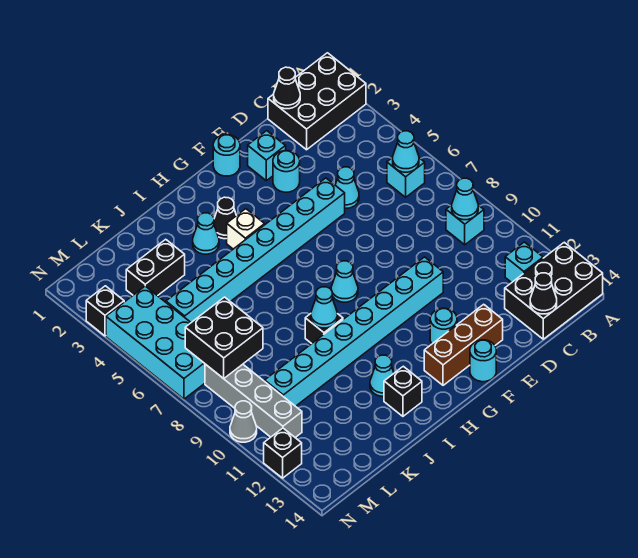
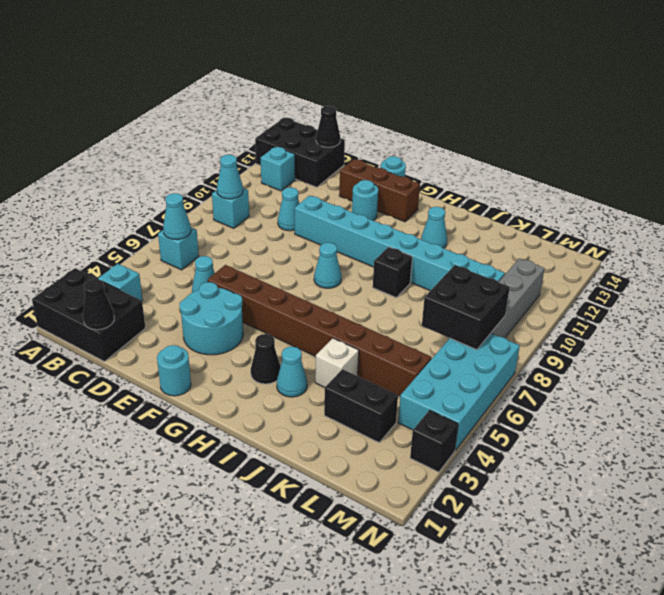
cyan 1x1 brick [248,131,286,181] -> cyan 1x1 brick moved to [98,264,143,301]
cyan 1x1 round brick [273,151,300,192] -> cyan 2x2 round brick [179,282,243,355]
cyan 1x8 brick [166,178,345,322] -> brown 1x8 brick [208,265,432,396]
white 1x1 brick [227,209,265,249] -> white 1x1 brick moved to [315,338,359,387]
cyan 1x1 cone [311,287,337,328] -> cyan 1x1 cone moved to [278,187,299,231]
black 1x1 brick [384,366,422,416] -> none
grey 1x1 cone [230,401,257,442] -> none
black 1x1 brick [264,428,302,478] -> none

